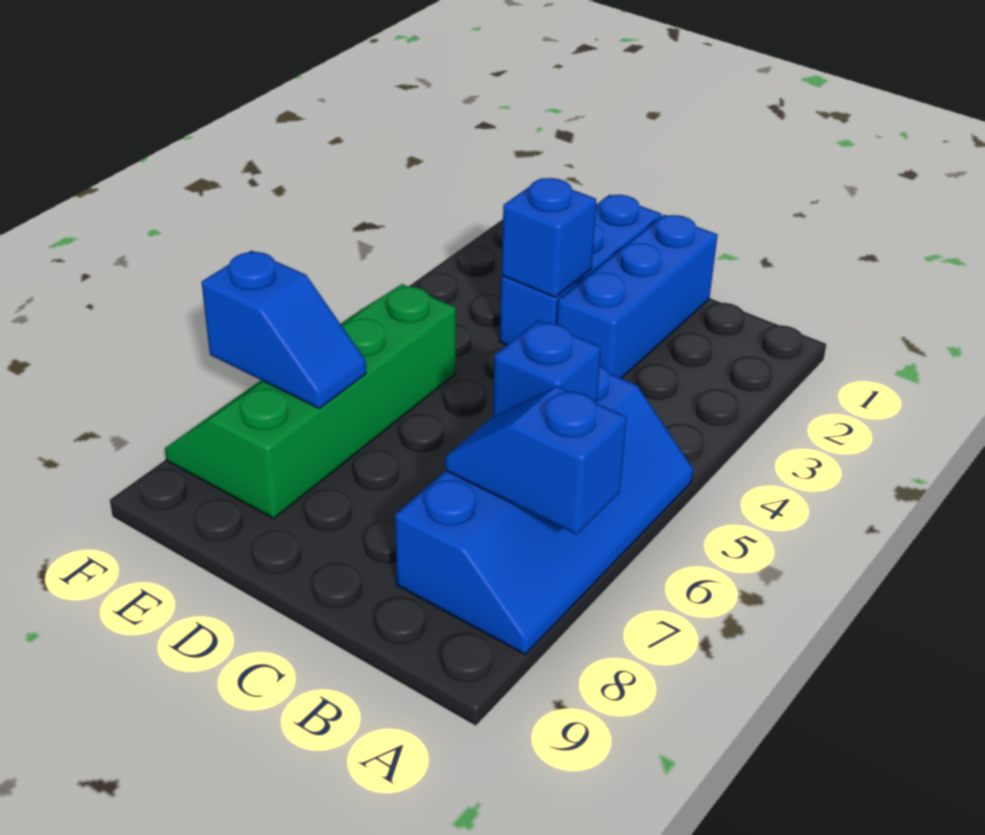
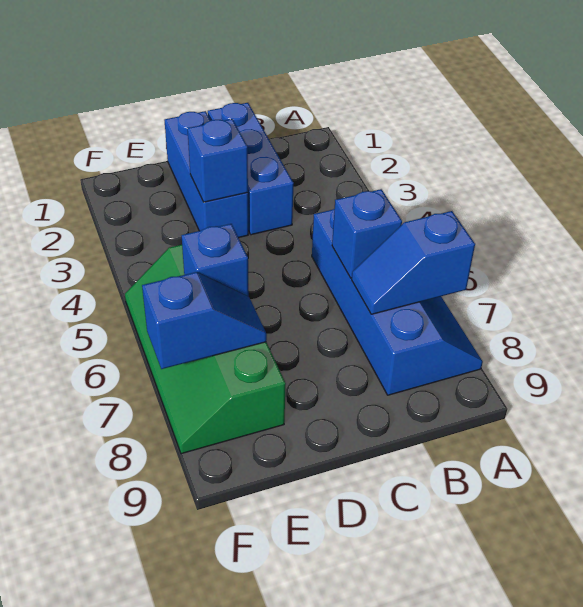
none -> blue 1x1 brick [182,224,249,297]

